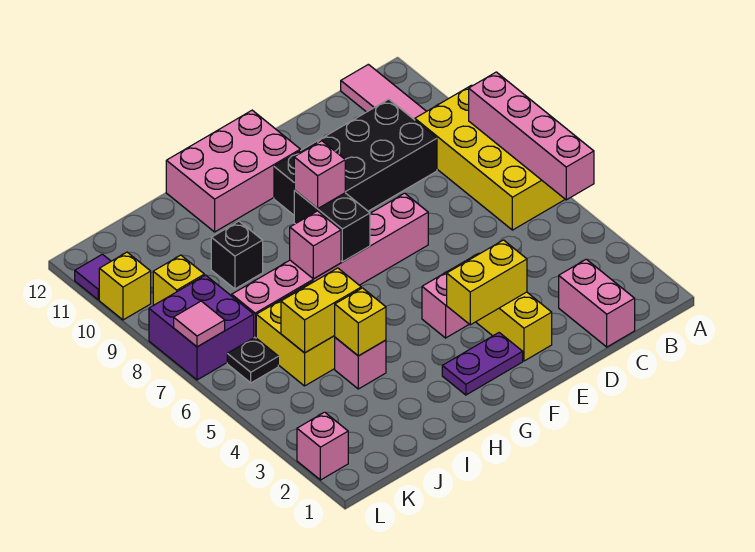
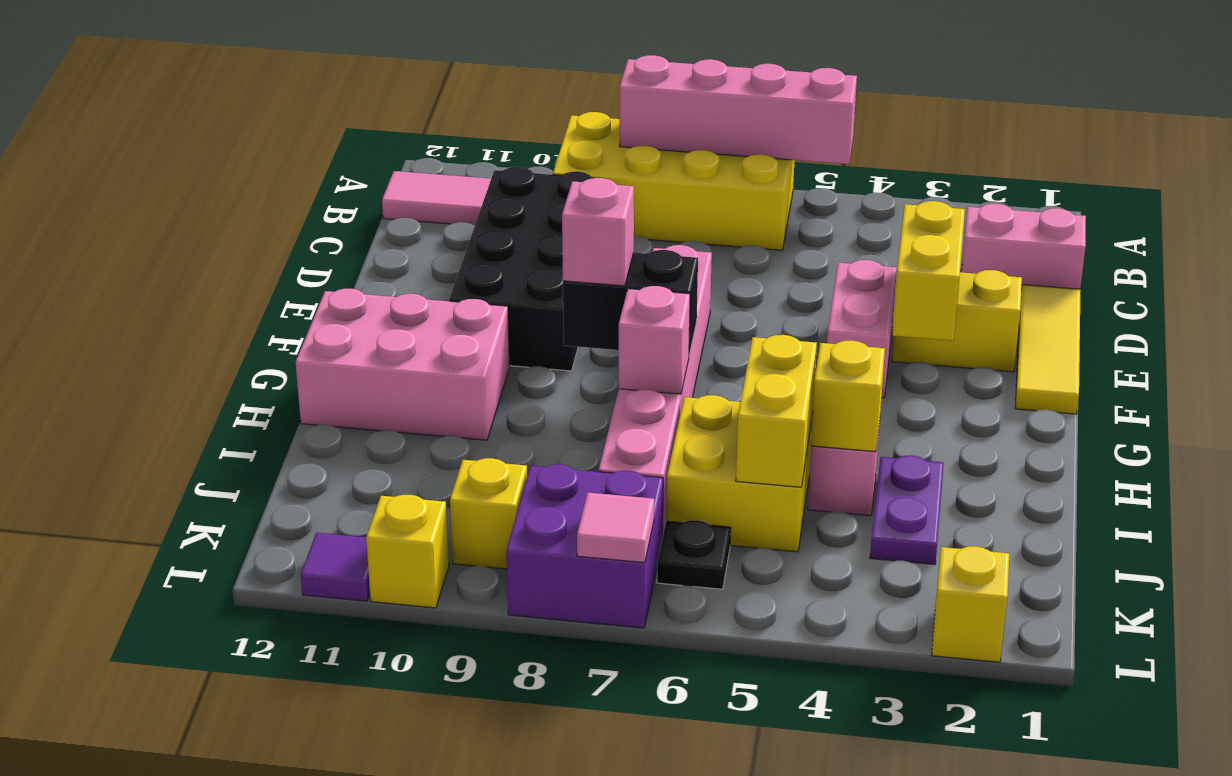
none -> yellow 1x3 tile [1015,285,1081,414]
purple 1x2 plate [442,333,523,395] -> purple 1x2 plate moved to [870,455,944,564]
pink 2x3 brick [166,110,300,232] -> pink 2x3 brick turned to [296,289,510,440]
black 1x1 brick [211,221,263,289] -> none
pink 1x1 brick [297,412,348,480] -> yellow 1x1 brick [932,546,1009,662]

